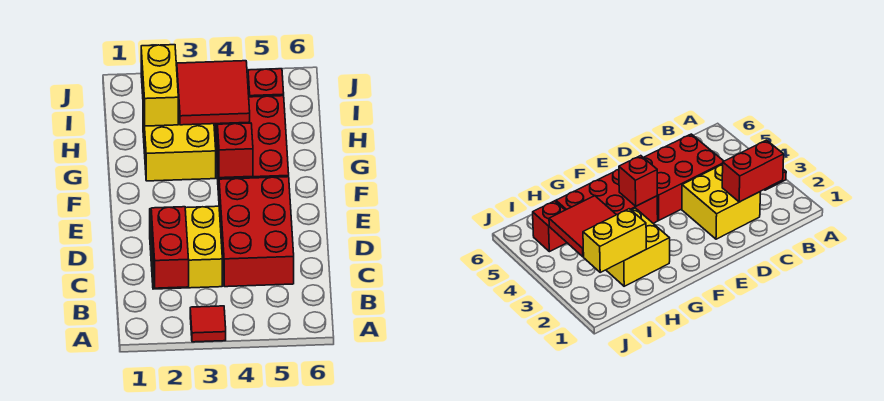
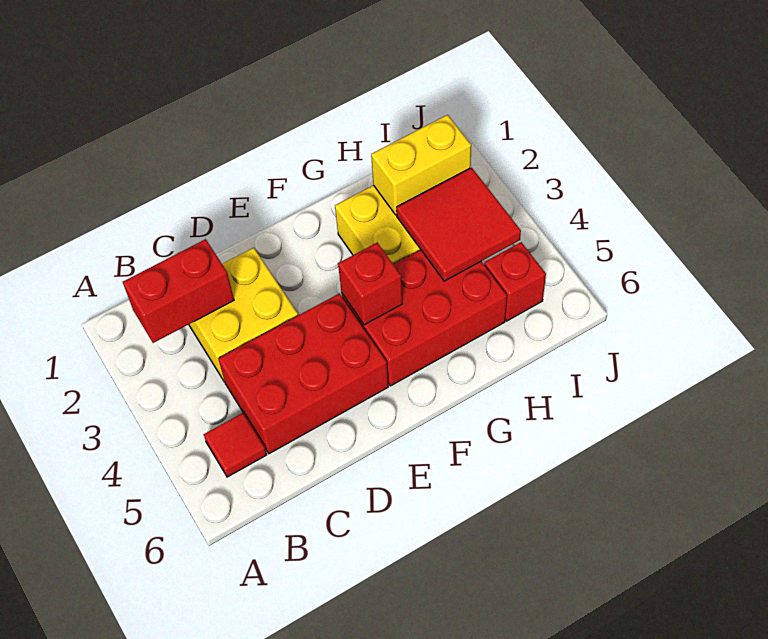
red 1x1 tile [190,306,226,342] -> red 1x1 tile moved to [204,413,267,477]

